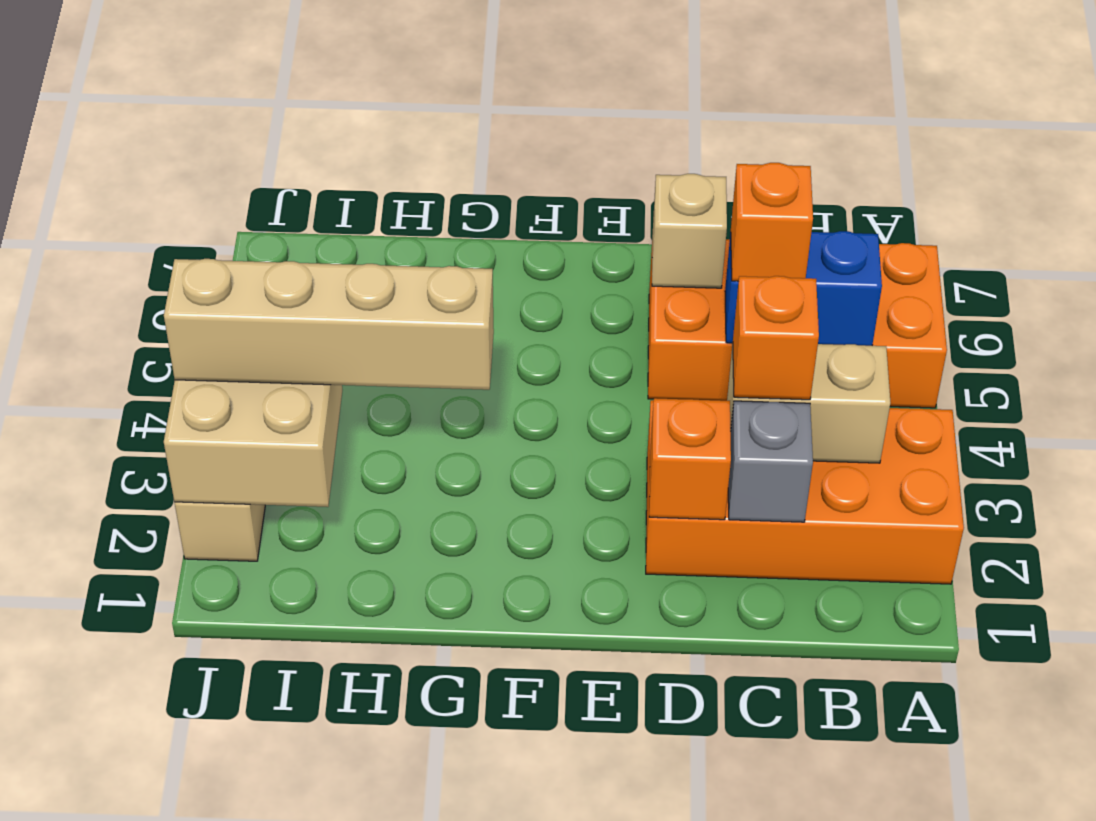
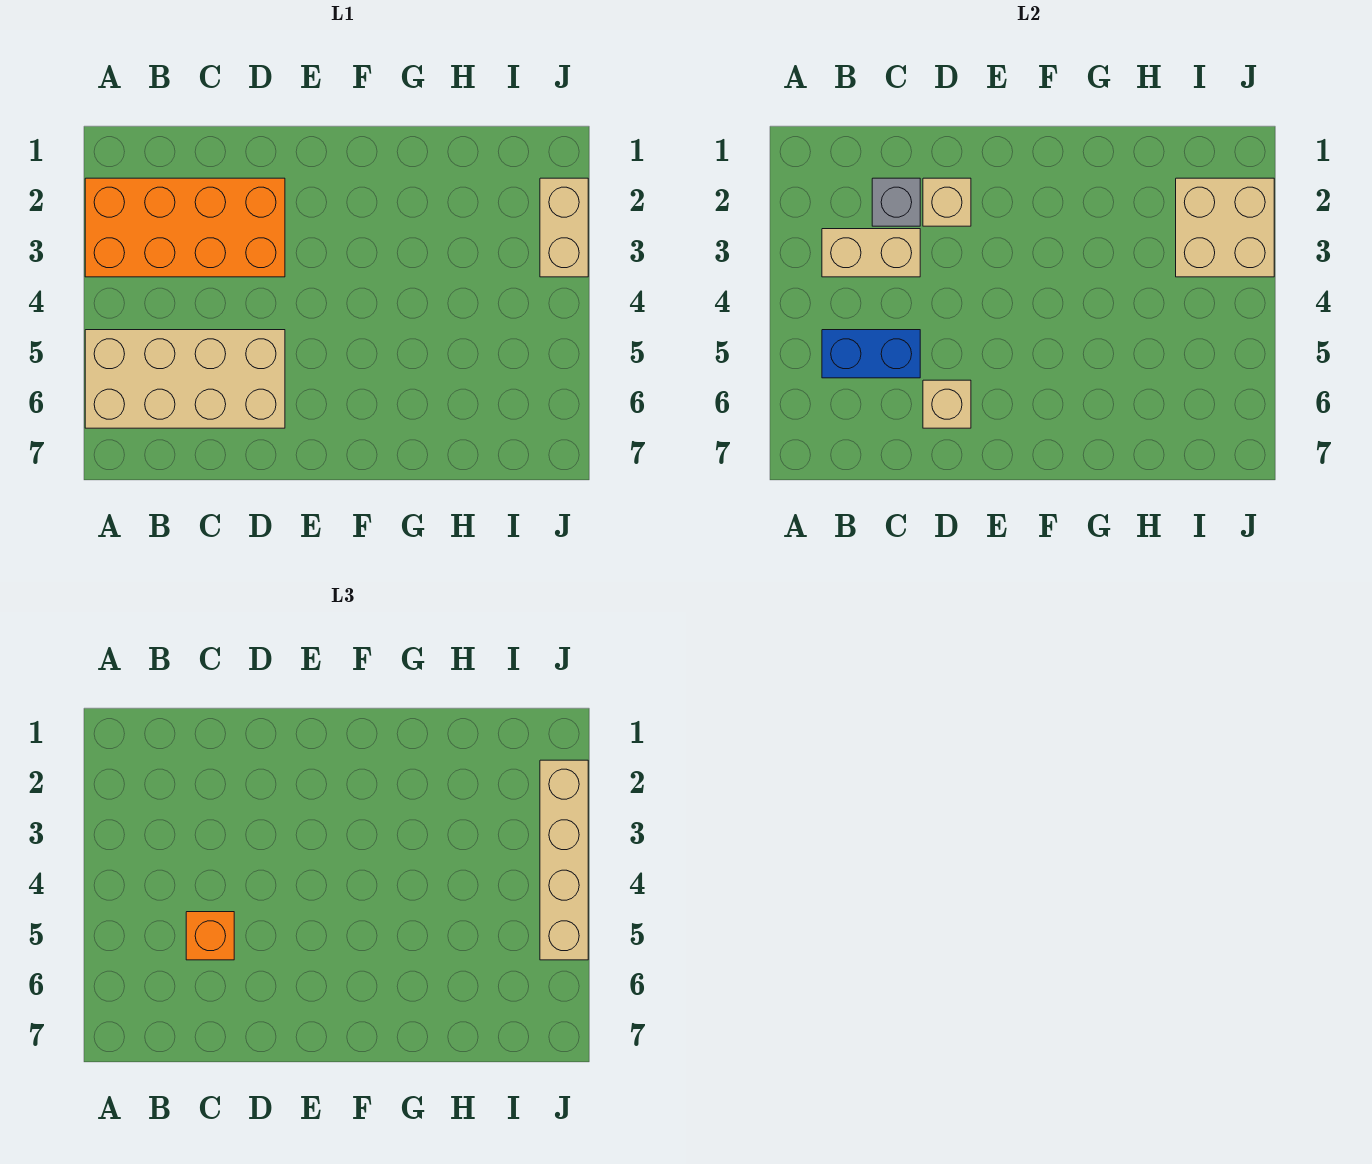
orange 2x4 brick [648,239,947,408] -> tan 2x4 brick [85,330,285,428]
orange 1x1 brick [733,276,819,400] -> none
orange 1x1 brick [649,398,731,520] -> tan 1x1 brick [923,178,971,226]
tan 1x4 brick [164,259,494,390] -> tan 1x4 brick turned to [540,760,588,960]

